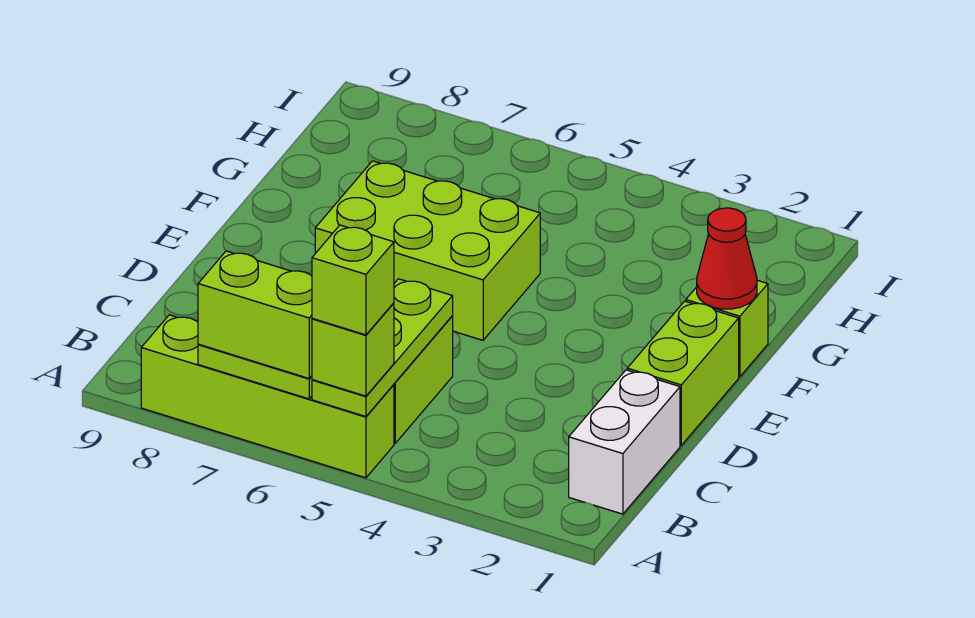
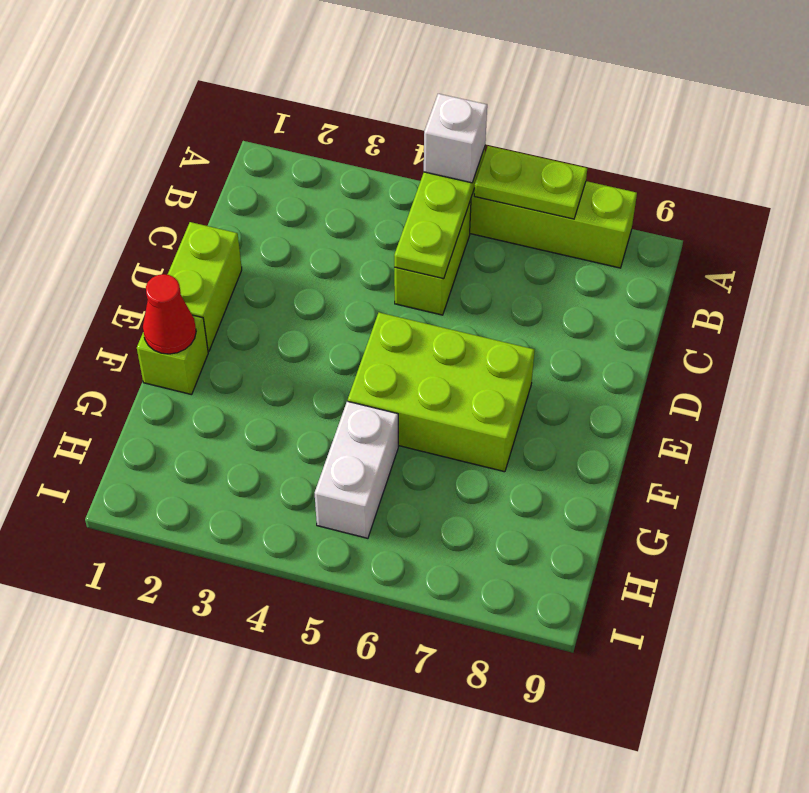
lime 1x1 brick [312,303,394,396] -> white 1x1 brick [424,94,487,183]
lime 1x1 brick [312,225,394,335] -> none
lime 1x2 brick [198,251,312,378] -> none
white 1x2 brick [569,370,680,514] -> white 1x2 brick moved to [315,401,398,538]

